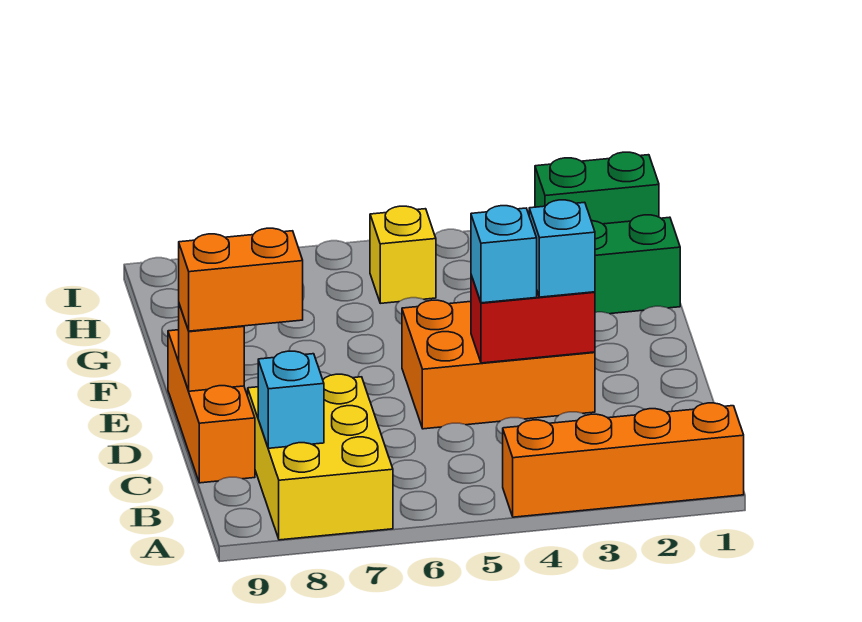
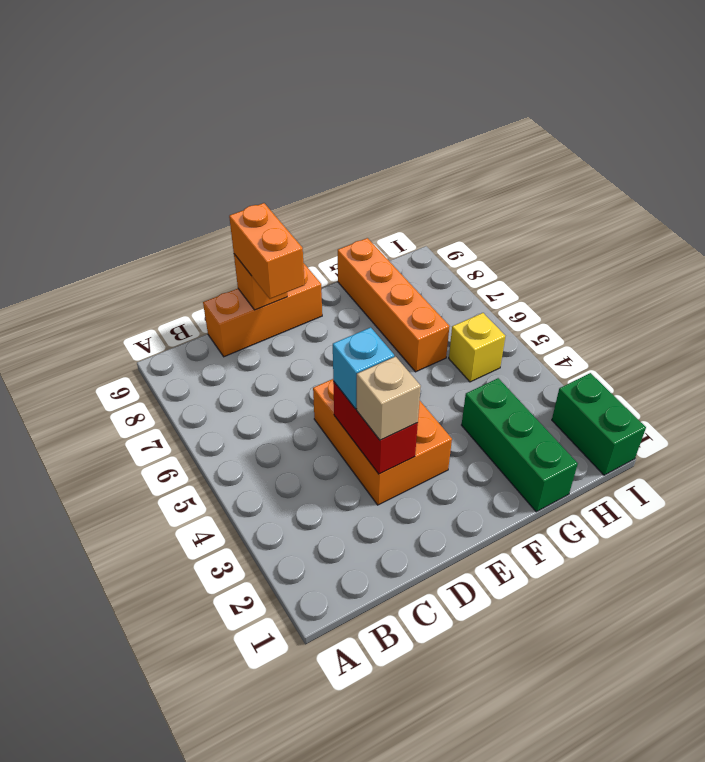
orange 1x4 brick [503,403,744,517] -> orange 1x4 brick moved to [338,238,450,372]
yellow 2x3 brick [248,374,393,540] -> none
cyan 1x1 brick [258,351,324,448] -> none
cyan 1x1 brick [529,200,595,297] -> tan 1x1 brick [357,356,421,440]

